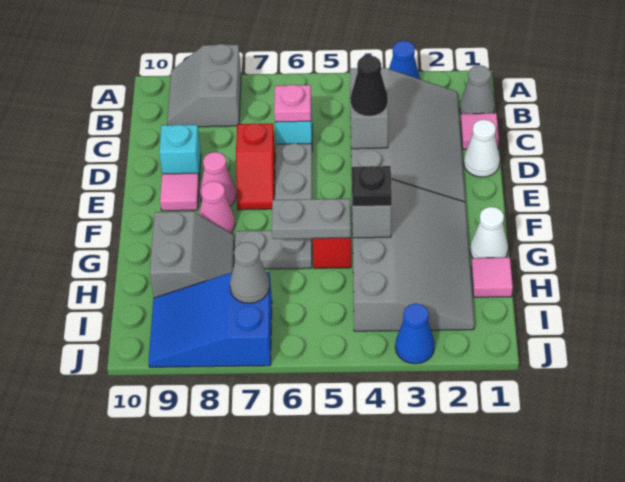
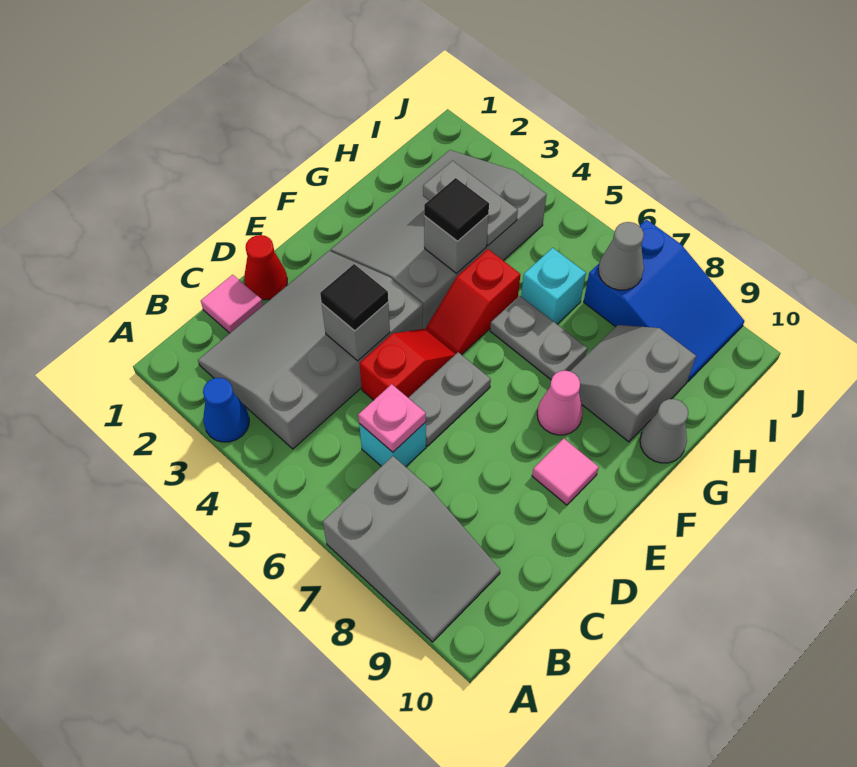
grey 2x2 slope [167,44,241,127] -> grey 2x3 slope [323,456,500,642]
grey 1x1 cone [460,65,495,114] -> grey 1x1 cone moved to [640,399,688,463]
white 1x1 cone [464,119,500,177] -> red 1x1 cone [244,235,287,300]
black 1x1 cone [350,56,388,116] -> black 1x1 tile [320,264,388,331]
red 1x2 slope [236,123,275,210] -> red 1x2 slope moved to [359,329,455,400]
cyan 1x1 brick [159,124,201,179] -> cyan 1x1 brick moved to [521,248,586,324]
pink 1x1 cone [200,152,236,206] -> none
white 1x1 cone [470,207,508,258] -> none
black 1x1 plate [352,166,392,207] -> black 1x1 tile [424,178,489,241]
grey 1x2 plate [272,199,351,239] -> grey 1x2 plate moved to [423,161,518,246]
pink 1x1 tile [471,257,513,297] -> none
blue 1x1 cone [395,303,435,364] -> none

